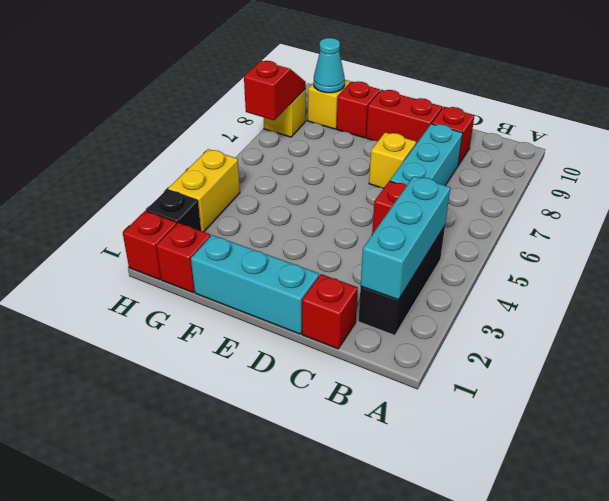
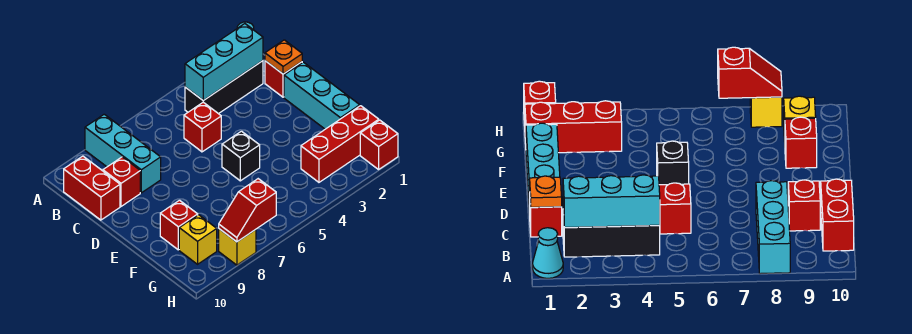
none -> orange 1x1 plate [265,40,302,74]
cyan 1x3 brick [390,124,463,185] -> cyan 1x3 brick turned to [85,114,161,193]
yellow 1x1 brick [369,132,416,188] -> none
red 1x2 brick [366,90,442,144] -> red 1x2 brick moved to [64,156,120,220]
red 1x1 brick [156,223,211,292] -> red 1x3 brick [301,106,379,182]
cyan 1x1 cone [314,38,345,93] -> cyan 1x1 cone moved to [532,228,563,278]
black 1x1 brick [146,189,201,231] -> black 1x1 brick moved to [222,131,260,181]
yellow 1x2 brick [168,149,240,232] -> none

